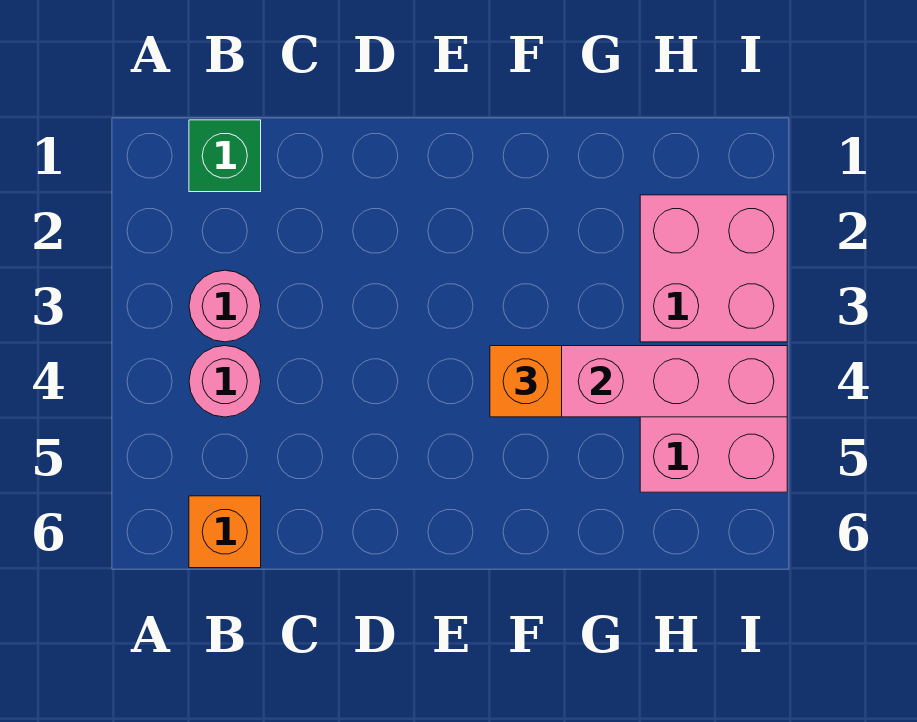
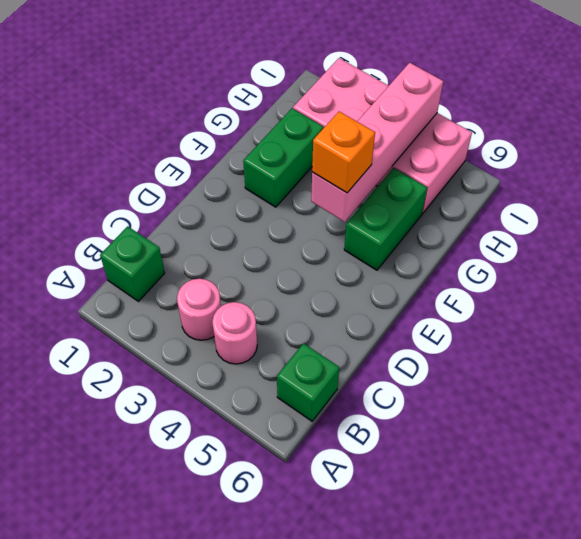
orange 1x1 brick [189,496,261,568] -> green 1x1 brick [277,343,339,421]
none -> green 1x2 brick [243,108,323,207]
none -> green 1x2 brick [344,168,427,270]

